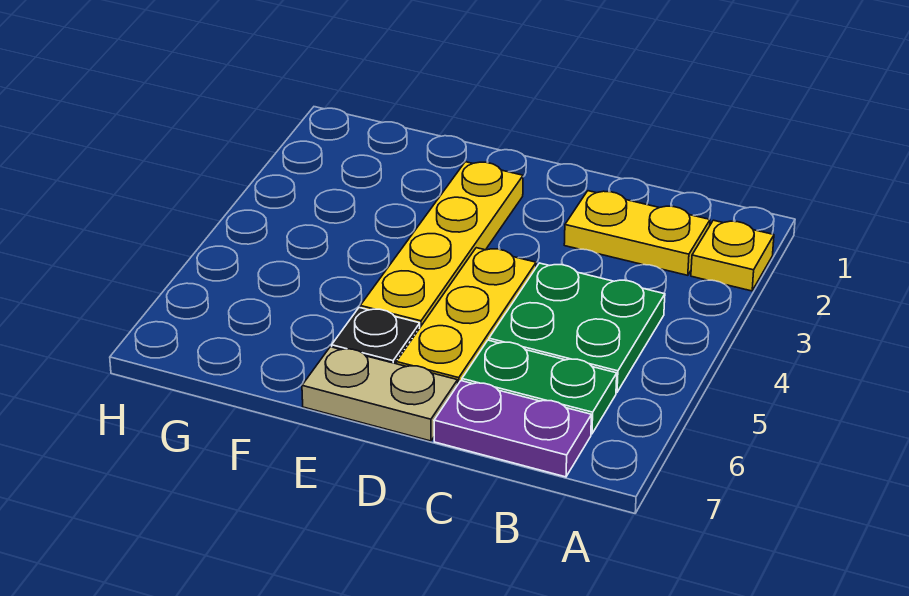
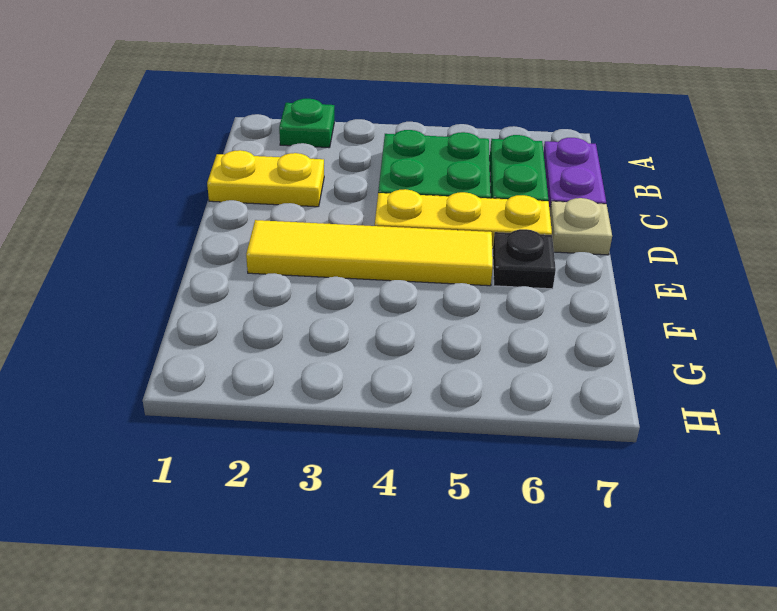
yellow 1x1 plate [691,220,774,291] -> green 1x1 plate [279,99,334,148]
yellow 1x2 plate [564,191,710,275] -> yellow 1x2 plate turned to [207,150,324,207]
tan 1x2 plate [302,347,458,441] -> tan 1x1 plate [550,198,612,255]
yellow 1x4 plate [360,162,523,327] -> yellow 1x4 tile [246,220,493,286]

